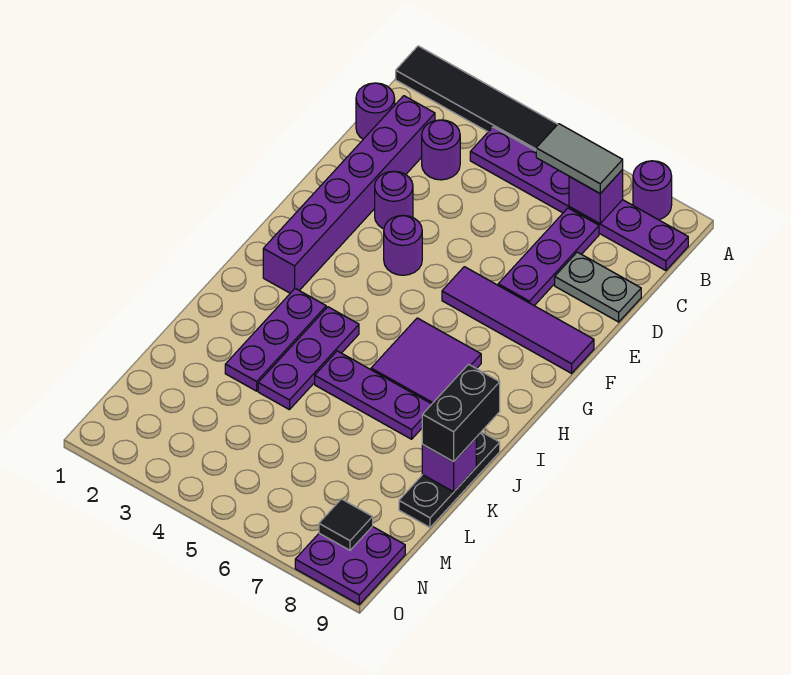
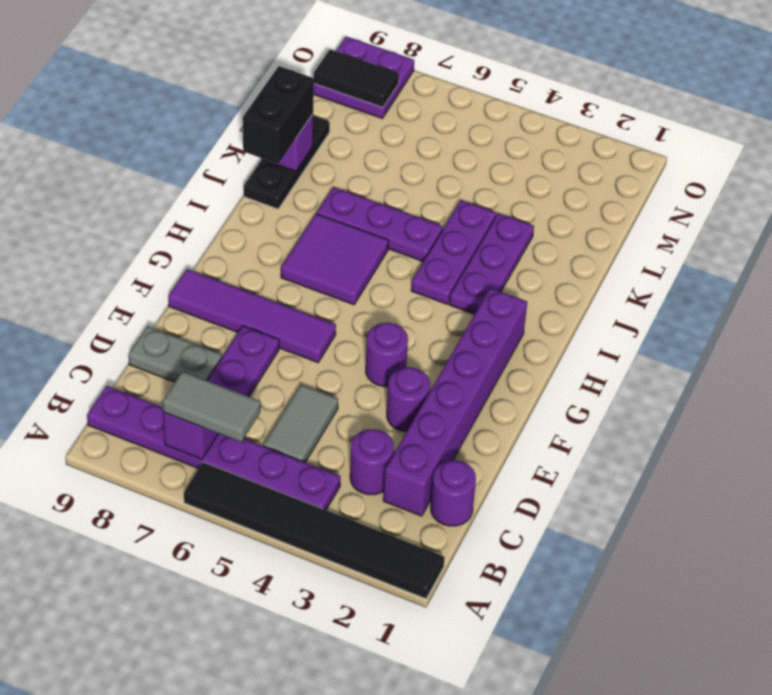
purple 1x1 round brick [633,161,672,220] -> none
none -> grey 1x2 tile [264,385,338,462]
black 1x1 tile [319,499,373,550] -> black 1x2 tile [314,49,399,107]

